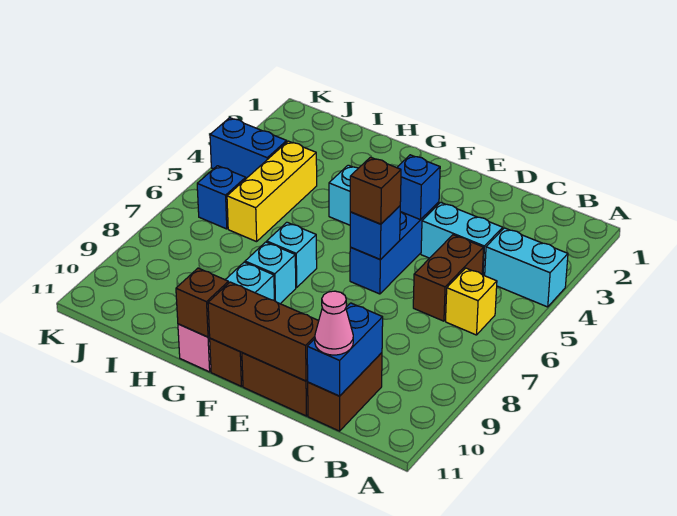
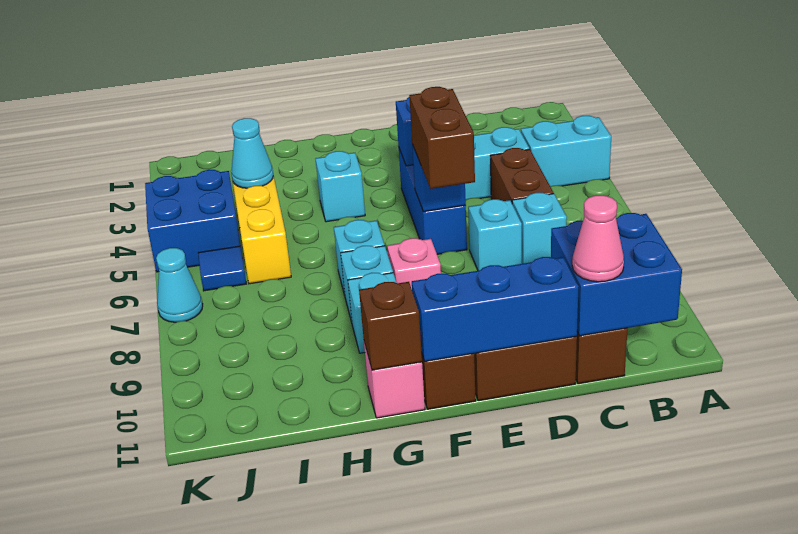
yellow 1x1 brick [446,268,497,335] -> none
none -> cyan 1x1 brick [512,193,567,264]
blue 1x2 brick [307,303,383,396] -> blue 2x2 brick [551,213,682,336]
none -> cyan 1x1 brick [468,199,522,271]
brown 1x3 brick [208,282,319,381] -> blue 1x3 brick [412,257,579,361]
brown 1x1 brick [350,157,401,224] -> brown 1x2 brick [409,87,475,189]
none -> pink 1x1 brick [387,238,441,289]
none -> cyan 1x1 cone [231,118,273,188]
blue 1x2 brick [210,118,287,178] -> blue 2x2 brick [145,170,241,272]
blue 1x1 brick [197,166,246,229] -> blue 1x1 tile [198,246,246,291]
none -> cyan 1x1 cone [156,248,203,322]

